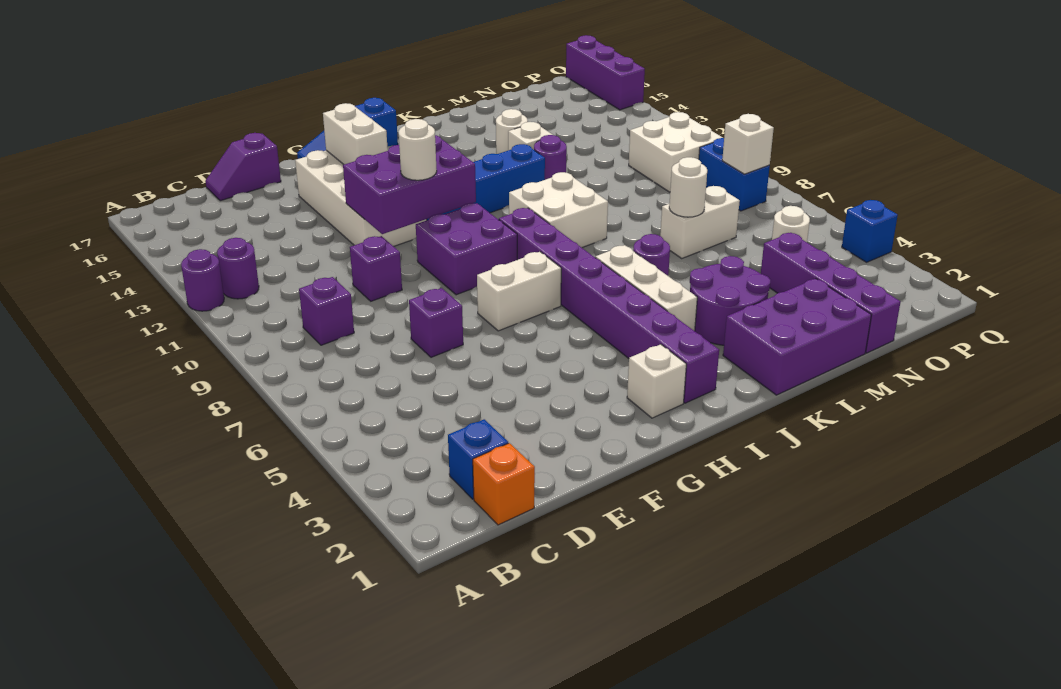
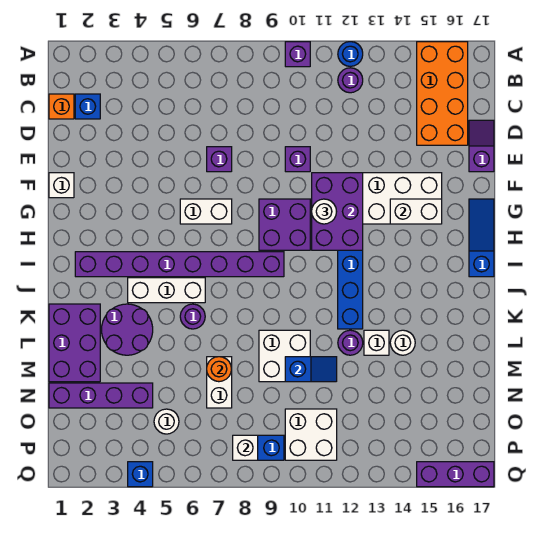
purple 1x1 round brick [181,249,224,311] -> blue 1x1 round brick [338,42,363,66]
none -> orange 2x4 brick [417,42,468,145]
purple 1x1 brick [299,277,354,345] -> purple 1x1 brick moved to [285,42,310,67]
white 1x2 brick [477,252,561,331] -> white 1x2 brick turned to [180,199,232,224]
white 1x1 brick [627,344,686,418] -> white 1x1 brick moved to [49,173,74,198]
white 2x2 brick [509,172,608,248] -> white 2x2 brick moved to [259,330,310,382]
white 1x1 round brick [669,157,707,217] -> orange 1x1 round brick [207,357,232,382]
none -> blue 1x2 slope [285,357,337,382]

